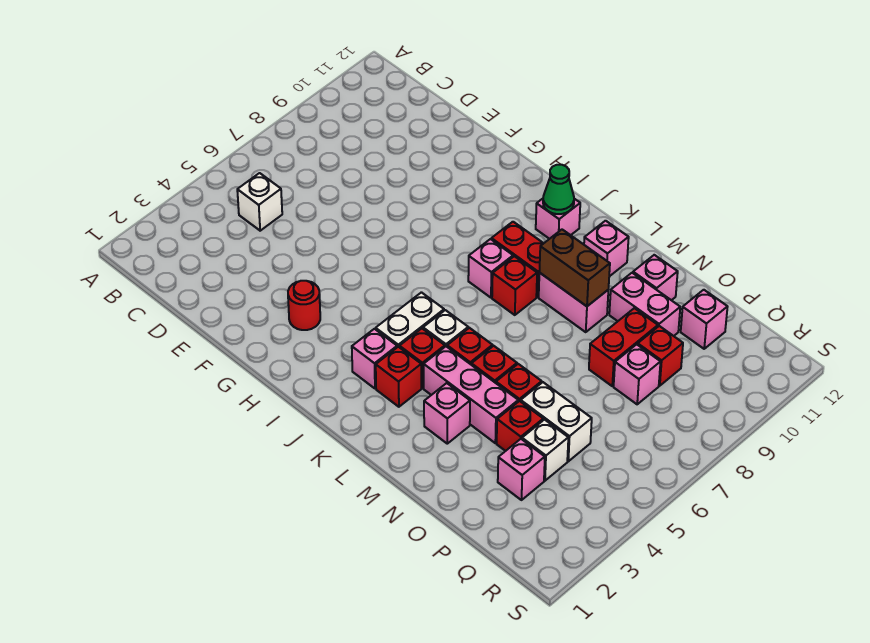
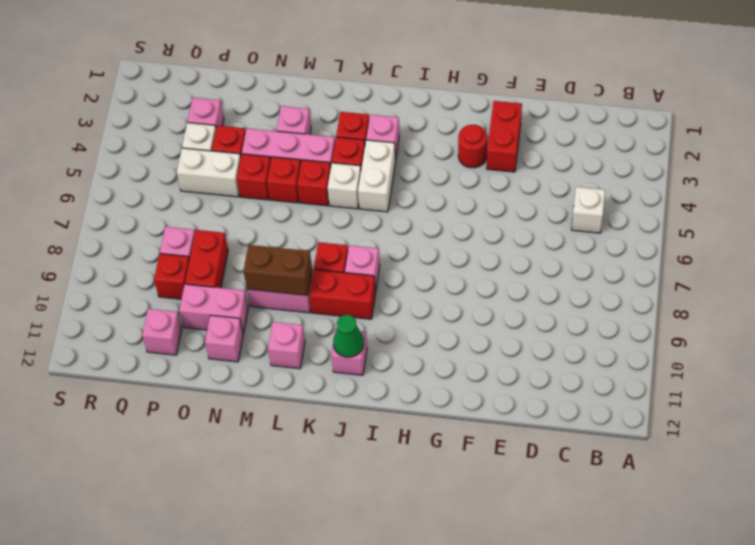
none -> red 1x2 brick [487,101,522,172]

